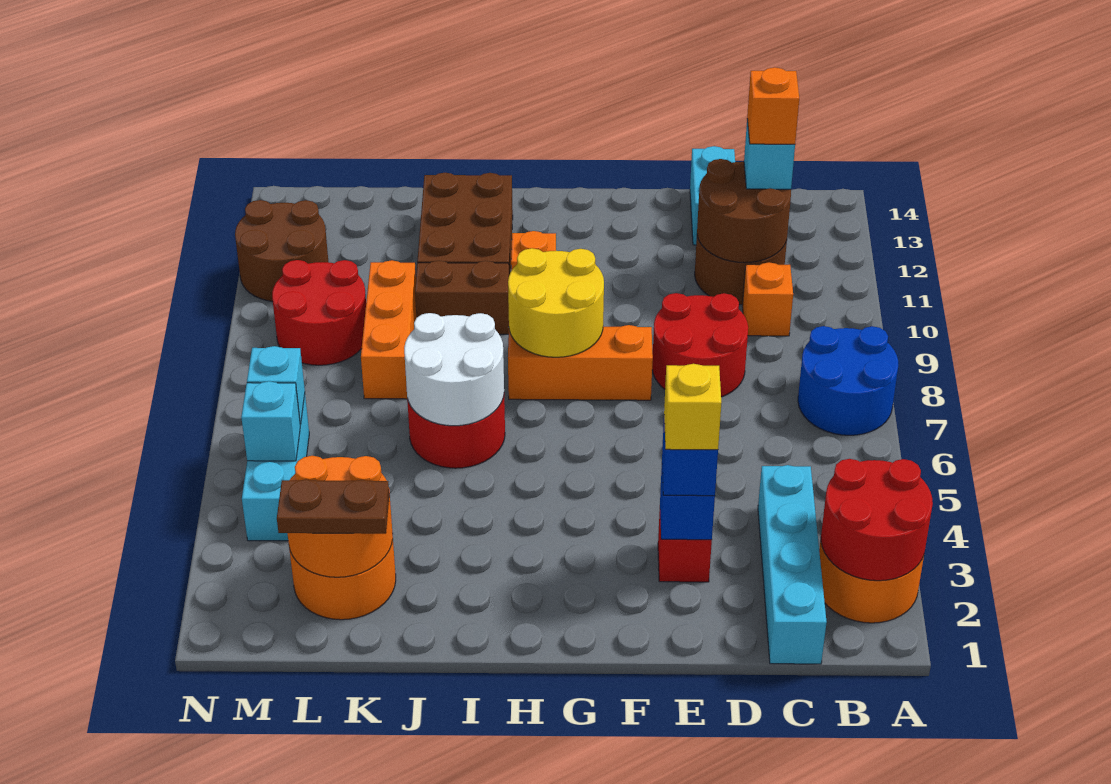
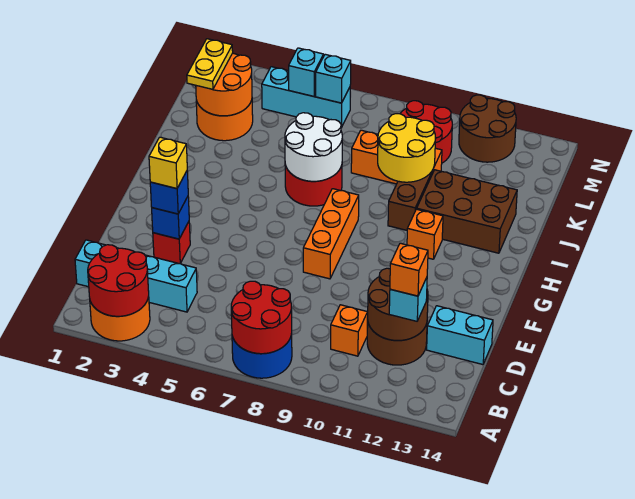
red 2x2 round brick [652,293,748,397] -> red 2x2 round brick moved to [231,281,292,354]
yellow 2x2 round brick [508,248,604,357] -> yellow 2x2 round brick moved to [378,114,436,182]
brown 1x2 plate [277,479,389,534] -> yellow 1x2 plate [187,39,233,89]

